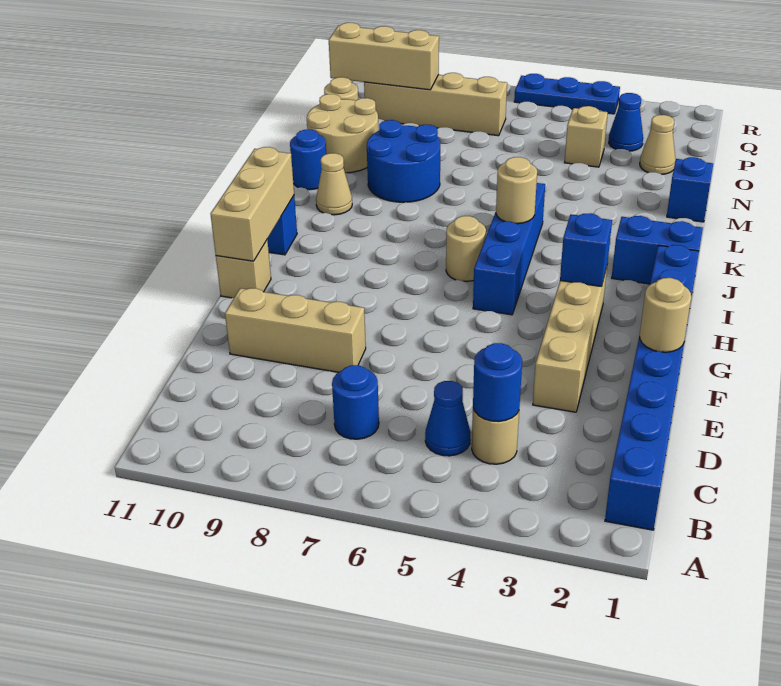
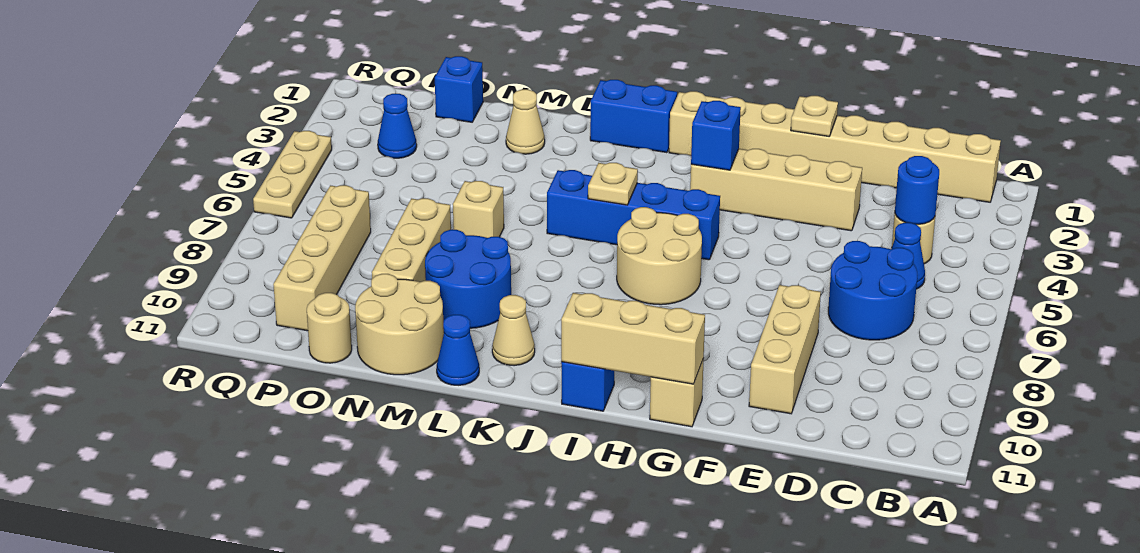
blue 1x8 brick [605,245,699,530] -> tan 1x8 brick [669,91,1001,202]
blue 1x1 round brick [332,365,379,439] -> blue 2x2 round brick [828,241,917,340]
tan 1x1 round brick [640,278,691,352] -> tan 1x1 plate [791,96,838,136]
tan 1x1 round brick [446,216,486,282] -> tan 2x2 round brick [617,207,702,305]
blue 1x2 brick [612,216,703,284] -> blue 1x2 brick turned to [590,80,677,153]
tan 1x1 round brick [496,157,537,224] -> tan 1x1 plate [588,163,638,205]
blue 1x1 round brick [290,130,326,190] -> blue 1x1 cone [437,315,479,385]
blue 1x1 brick [667,157,713,222] -> blue 1x1 brick moved to [435,56,483,122]
tan 1x1 cone [640,115,676,175] -> tan 1x1 cone moved to [506,89,545,154]
tan 1x1 brick [564,106,608,167] -> tan 1x1 brick moved to [453,181,504,238]
tan 1x3 brick [329,23,439,90] -> tan 1x3 brick moved to [372,198,451,282]
blue 1x3 plate [514,74,620,114] -> tan 1x3 plate [253,131,332,218]

